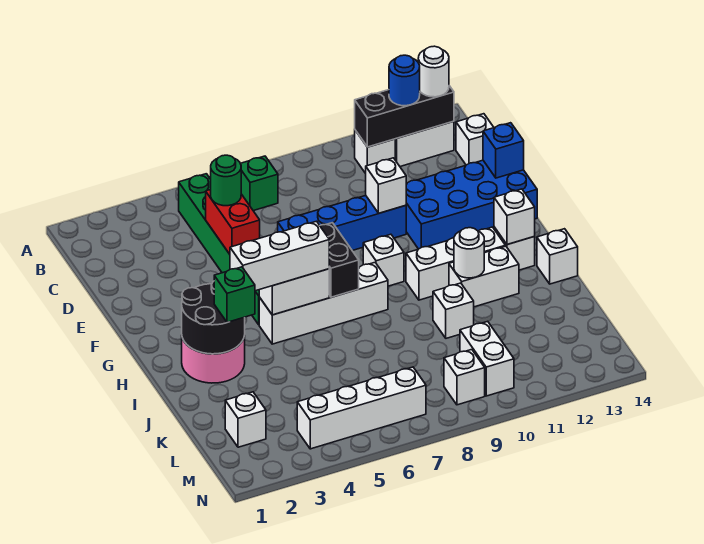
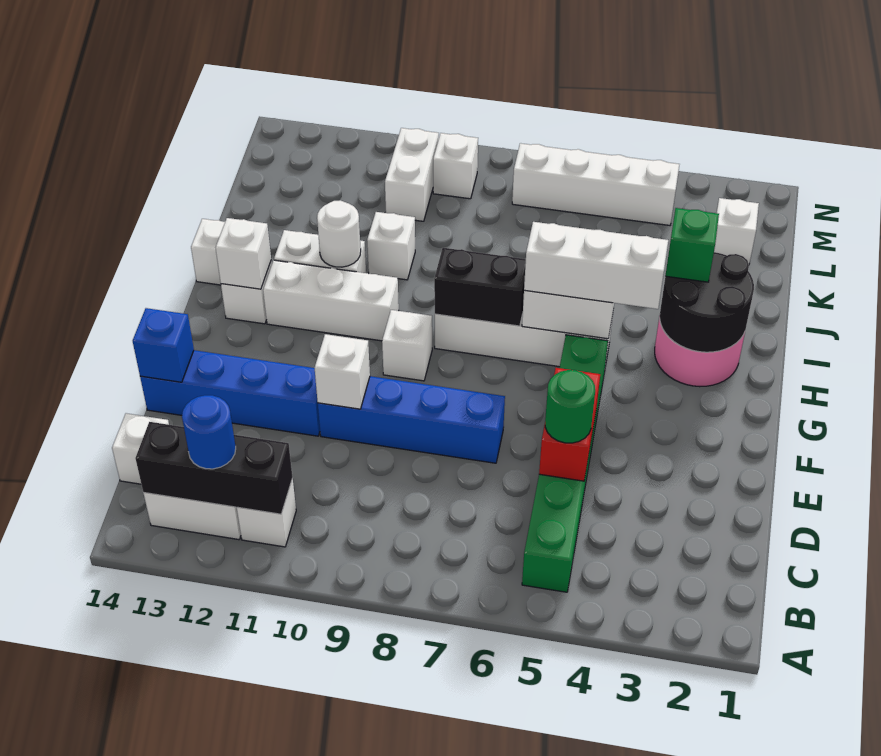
green 1x1 brick [240,156,278,211] -> none
white 1x1 round brick [418,46,449,97] -> none
blue 2x4 brick [406,160,537,249] -> blue 1x4 brick [140,350,320,436]
black 1x2 brick [320,223,359,297] -> black 1x2 brick turned to [434,248,526,326]

